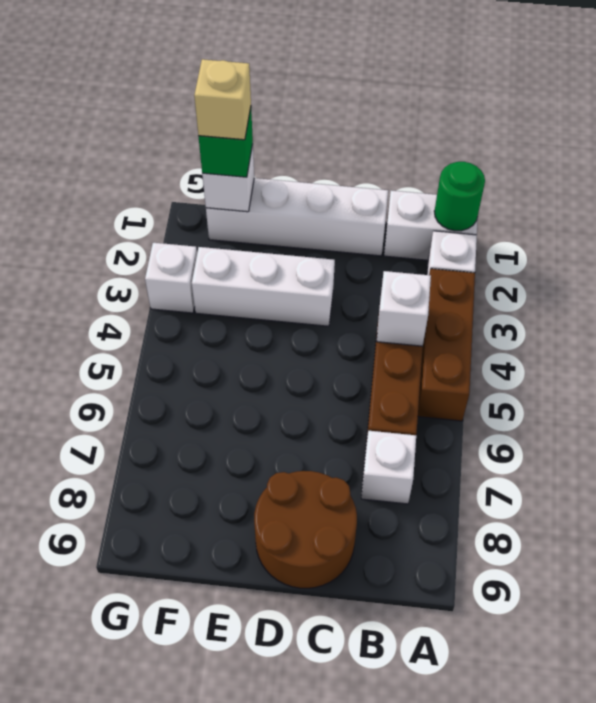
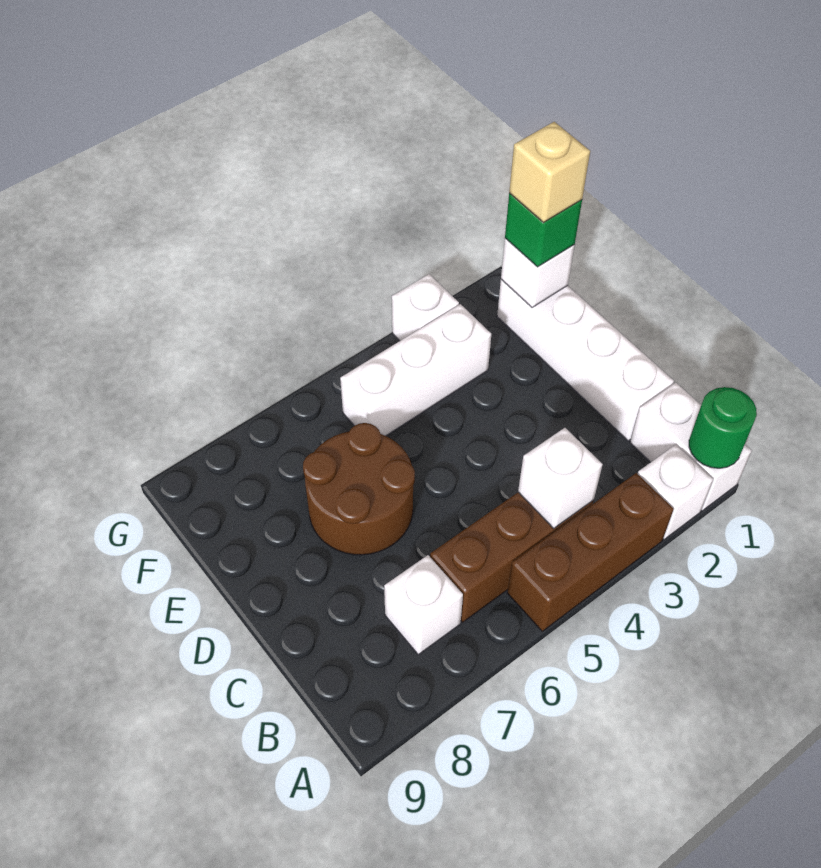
brown 2x2 round brick [254,471,357,588] -> brown 2x2 round brick moved to [303,423,415,555]
white 1x3 brick [192,247,335,326] -> white 1x3 brick turned to [340,304,491,436]

